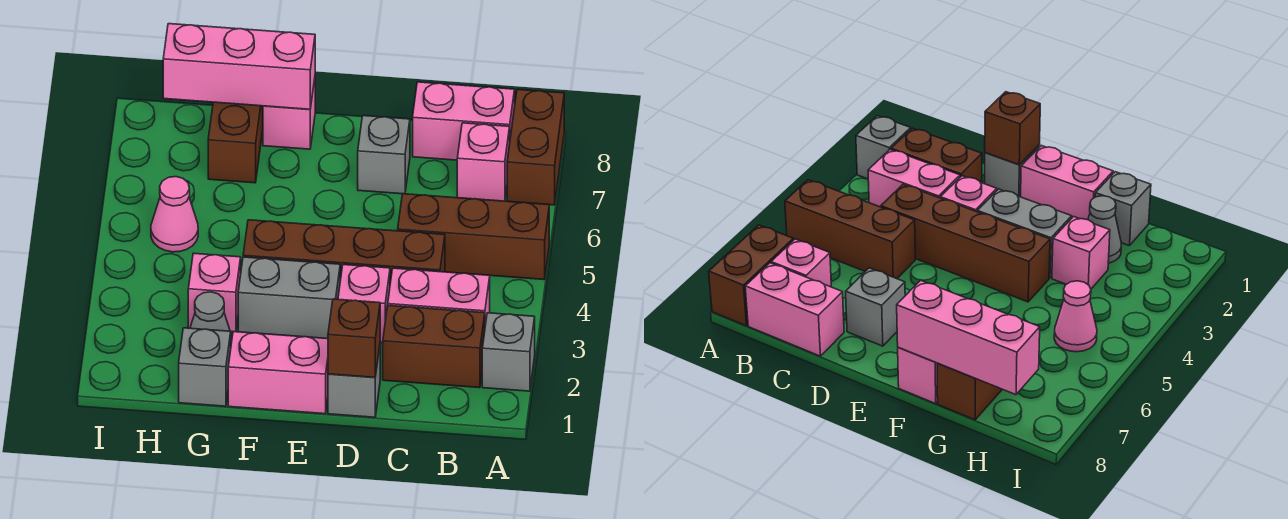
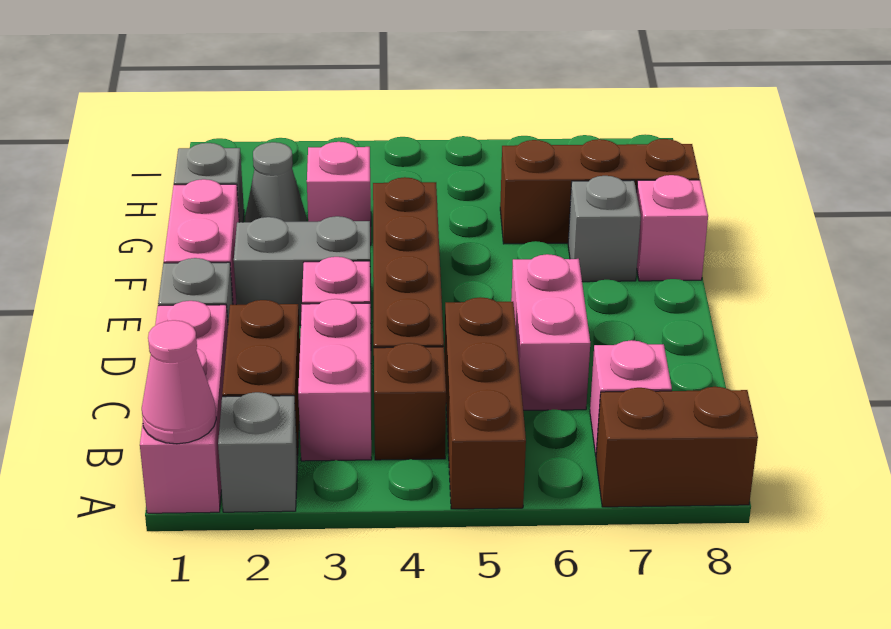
pink 1x2 brick [413,82,515,160] -> pink 1x2 brick moved to [511,254,590,410]
brown 1x1 brick [328,299,380,377] -> brown 1x1 brick moved to [374,343,446,460]
grey 1x1 brick [358,116,410,194] -> grey 1x1 brick moved to [568,176,641,282]
grey 1x2 brick [238,257,340,339] -> grey 1x2 brick turned to [234,216,371,325]
pink 1x3 brick [163,24,315,109] -> pink 1x3 brick moved to [140,301,228,513]
brown 1x2 brick [208,102,263,183] -> brown 1x3 brick [500,139,700,244]
pink 1x1 cone [151,177,198,252] -> pink 1x1 cone moved to [142,320,216,444]

